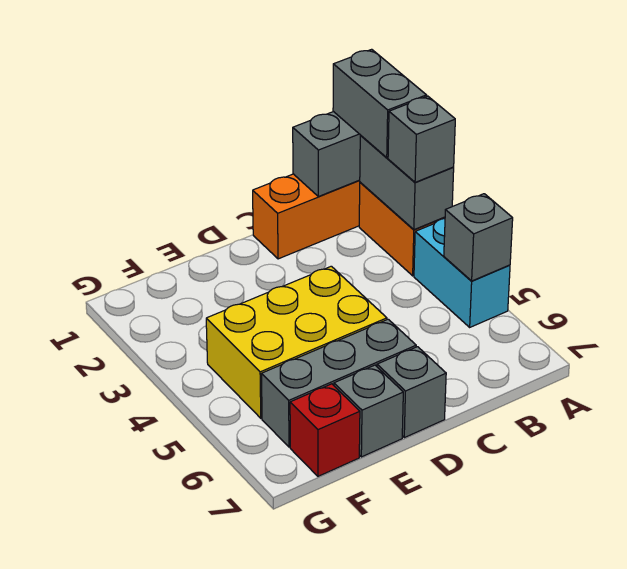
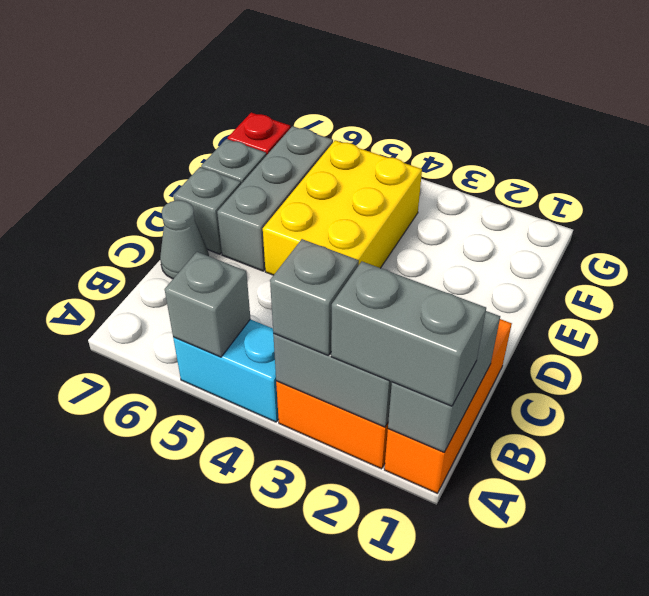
none -> grey 1x1 cone [160,200,209,279]

